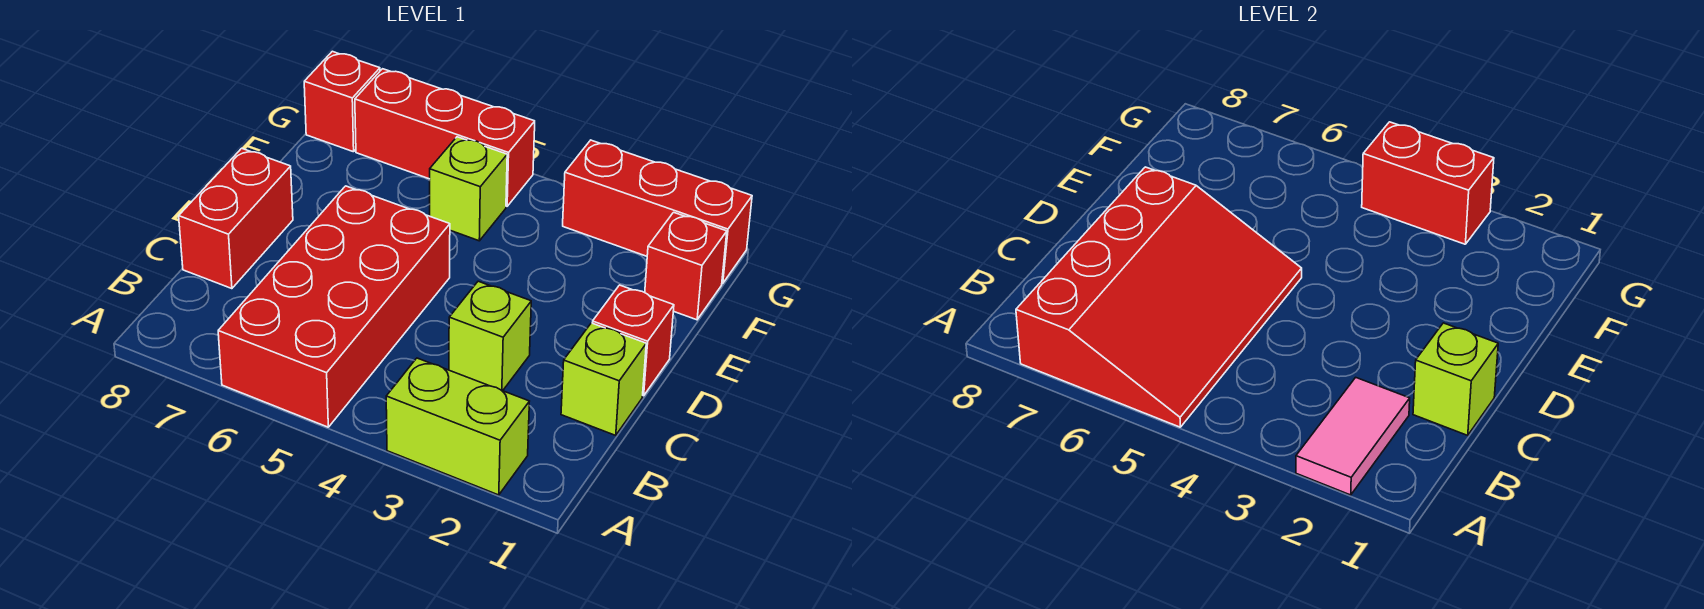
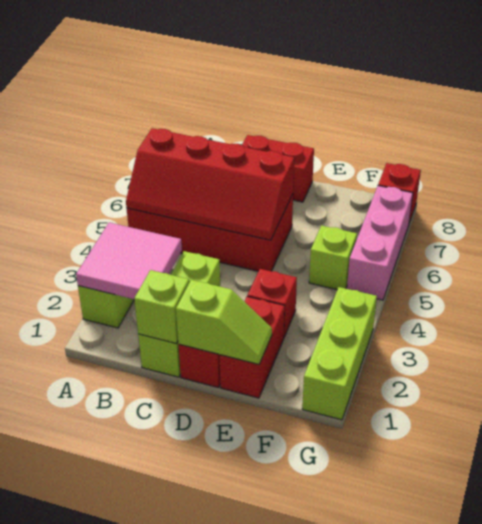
pink 1x2 tile [1296,377,1410,495] -> pink 2x2 tile [76,222,182,299]
red 3x4 slope [1016,167,1302,427] -> red 2x4 slope [126,128,294,240]
none -> lime 1x2 slope [176,280,272,364]
red 1x1 brick [645,212,727,320] -> red 1x1 brick moved to [247,269,297,337]
red 1x3 brick [563,140,752,283] -> lime 1x3 brick [302,287,377,420]
red 1x2 brick [1362,122,1494,244] -> red 1x2 brick moved to [219,297,285,398]
red 1x3 brick [355,69,535,206] -> pink 1x3 brick [347,186,413,300]

